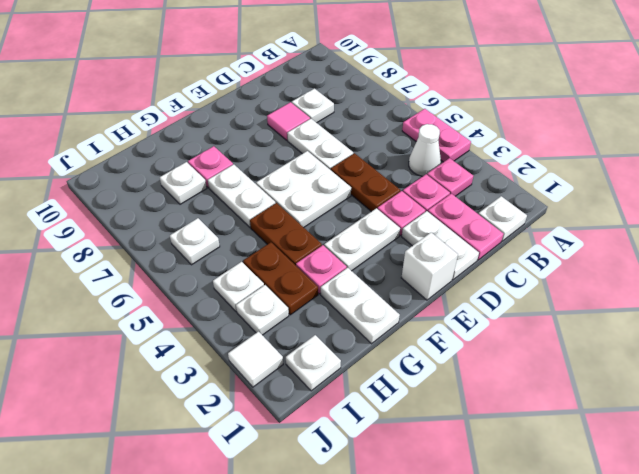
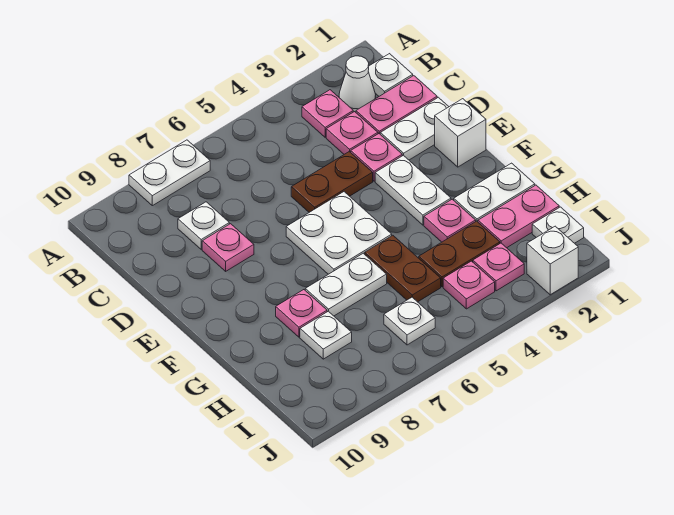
pink 1x2 plate [402,109,471,162] -> pink 1x2 plate moved to [478,185,559,248]
white 1x1 cone [409,124,441,176] -> white 1x1 cone moved to [339,56,376,112]
white 1x2 plate [287,119,353,170] -> white 1x2 plate moved to [129,140,210,206]
pink 1x1 tile [267,102,310,140] -> pink 1x1 plate [202,224,254,271]
brown 1x2 plate [250,203,322,265] -> brown 1x2 plate turned to [365,235,441,302]
white 1x1 plate [236,285,289,335] -> pink 1x1 plate [473,243,524,291]
white 1x1 plate [213,262,264,312] -> pink 1x1 plate [443,261,495,309]
white 1x1 tile [228,332,283,387] -> white 1x1 brick [527,226,578,295]

